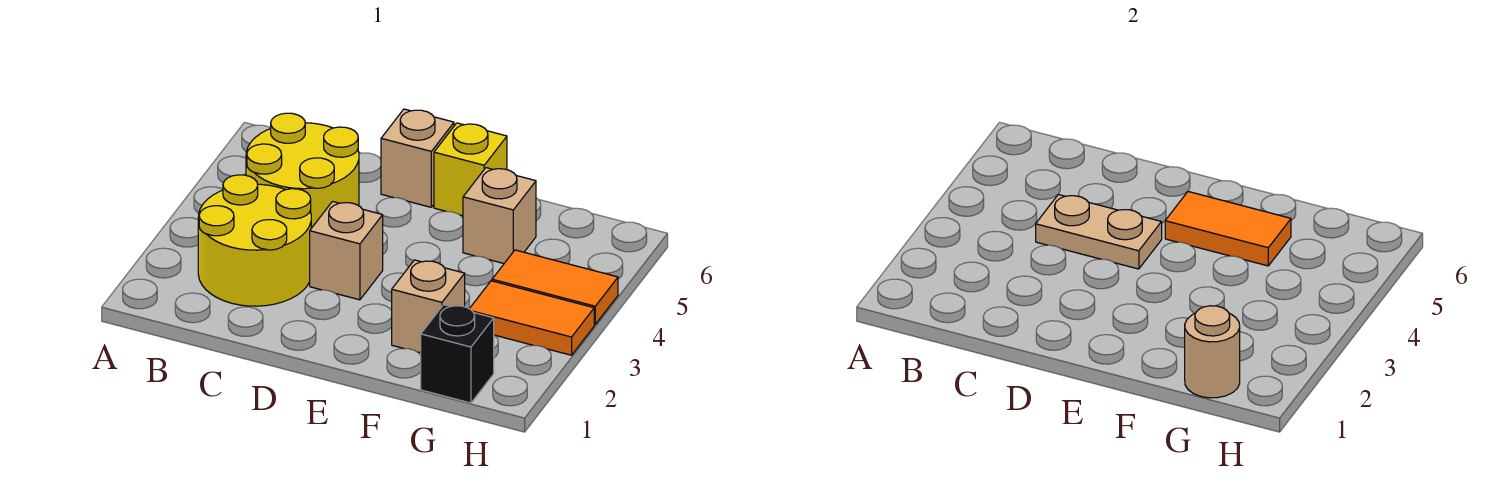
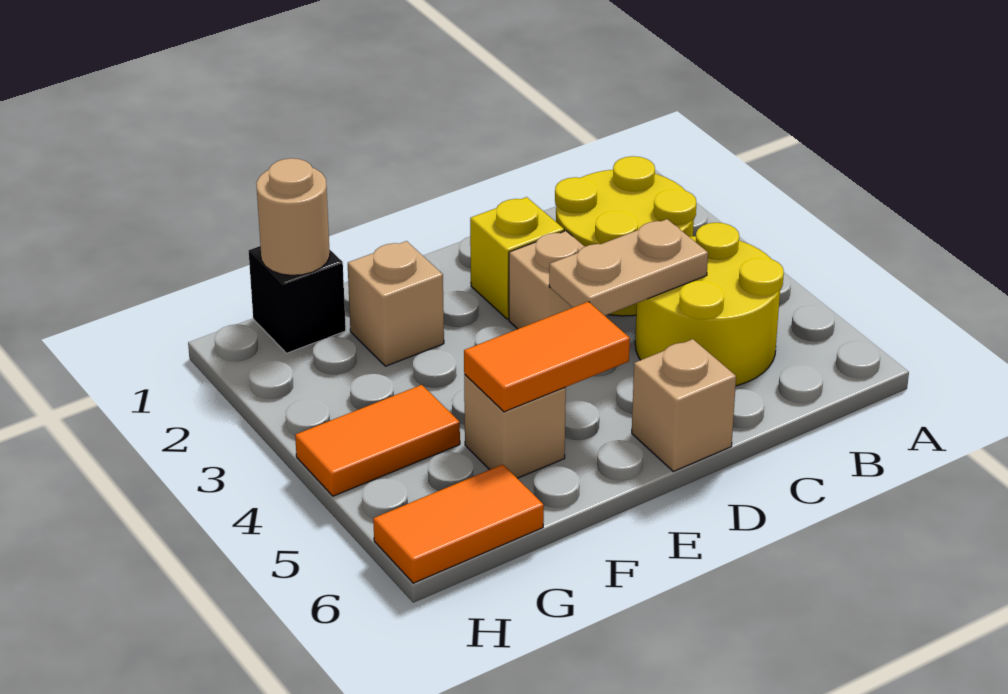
yellow 1x1 brick [434,123,507,216] -> yellow 1x1 brick moved to [470,197,564,319]
orange 1x2 tile [470,281,594,355] -> orange 1x2 tile moved to [373,465,544,583]

